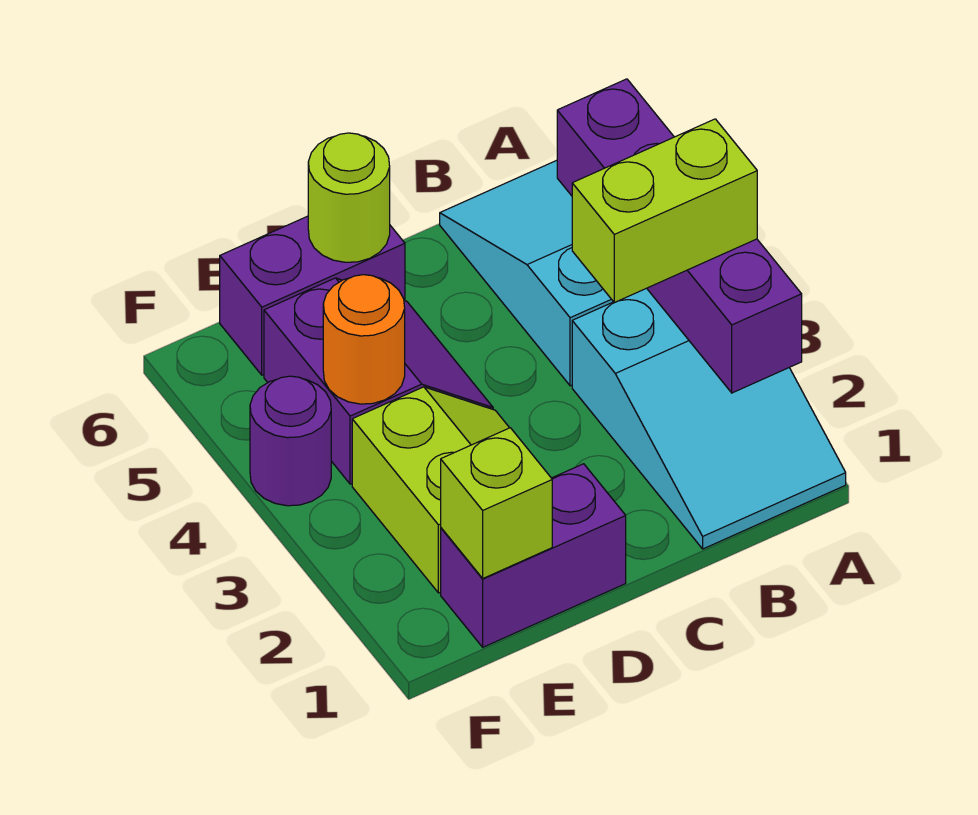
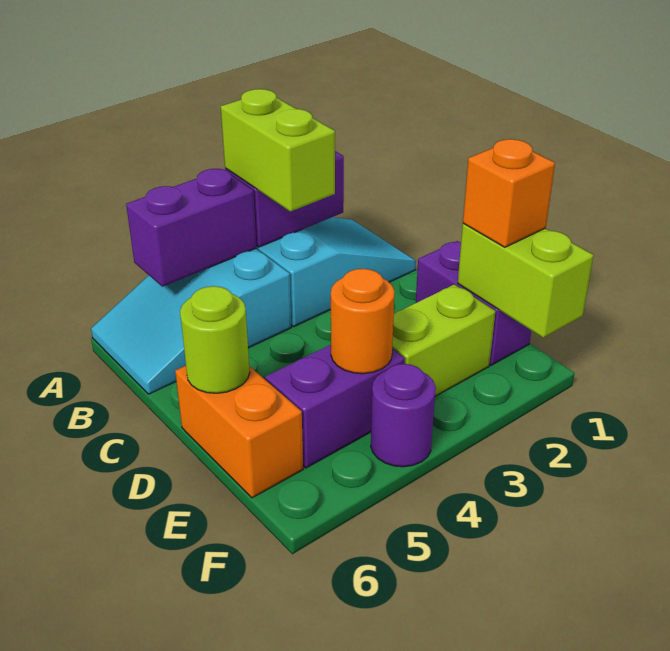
purple 1x2 brick [220,216,405,375] -> orange 1x2 brick [175,366,303,498]
lime 1x1 brick [441,428,552,578] -> lime 1x2 brick [458,223,594,338]
none -> orange 1x1 brick [463,139,555,247]

